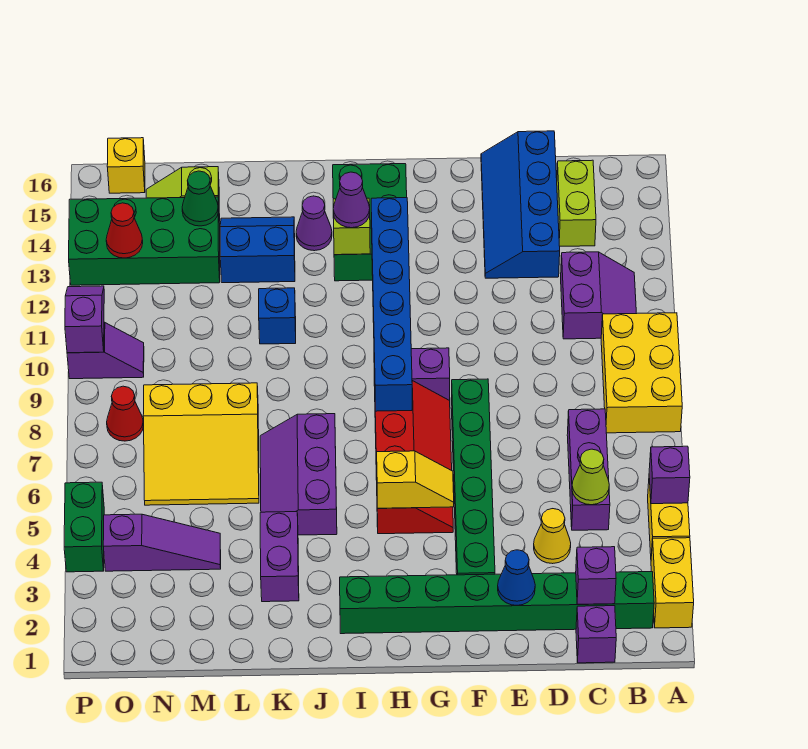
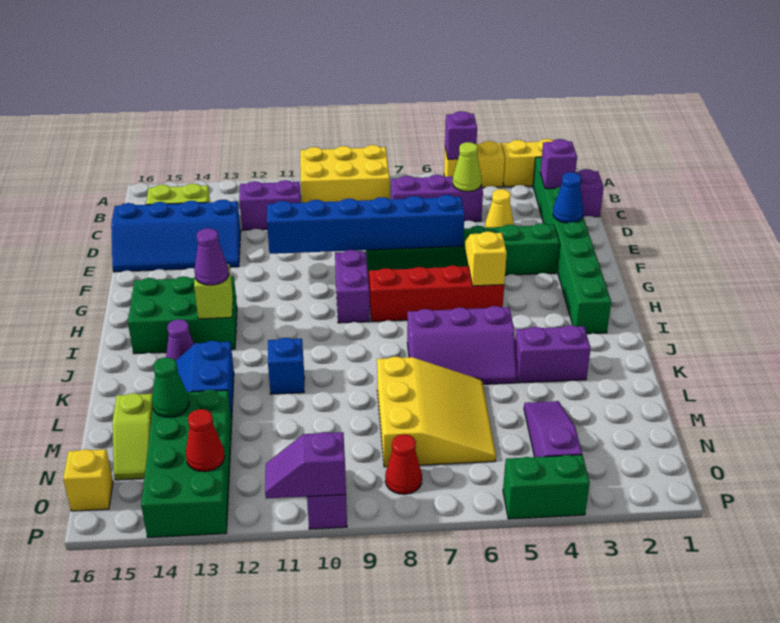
blue 1x6 brick [371,198,412,411] -> blue 1x6 brick moved to [267,195,465,254]

